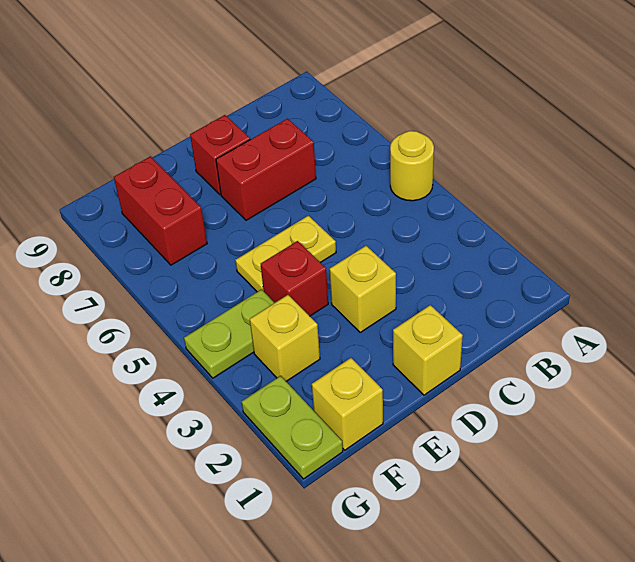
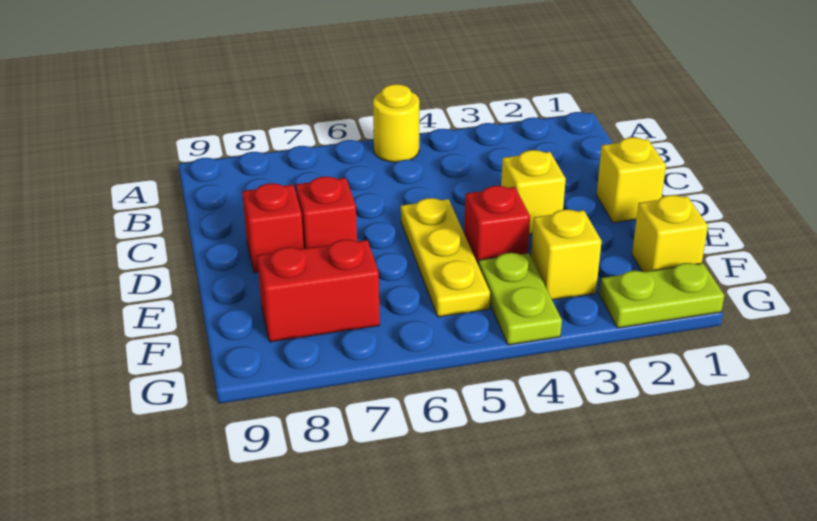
red 1x2 brick [216,119,316,220] -> red 1x1 brick [296,177,357,249]
yellow 1x2 plate [235,216,336,292] -> yellow 1x3 plate [401,198,490,317]

